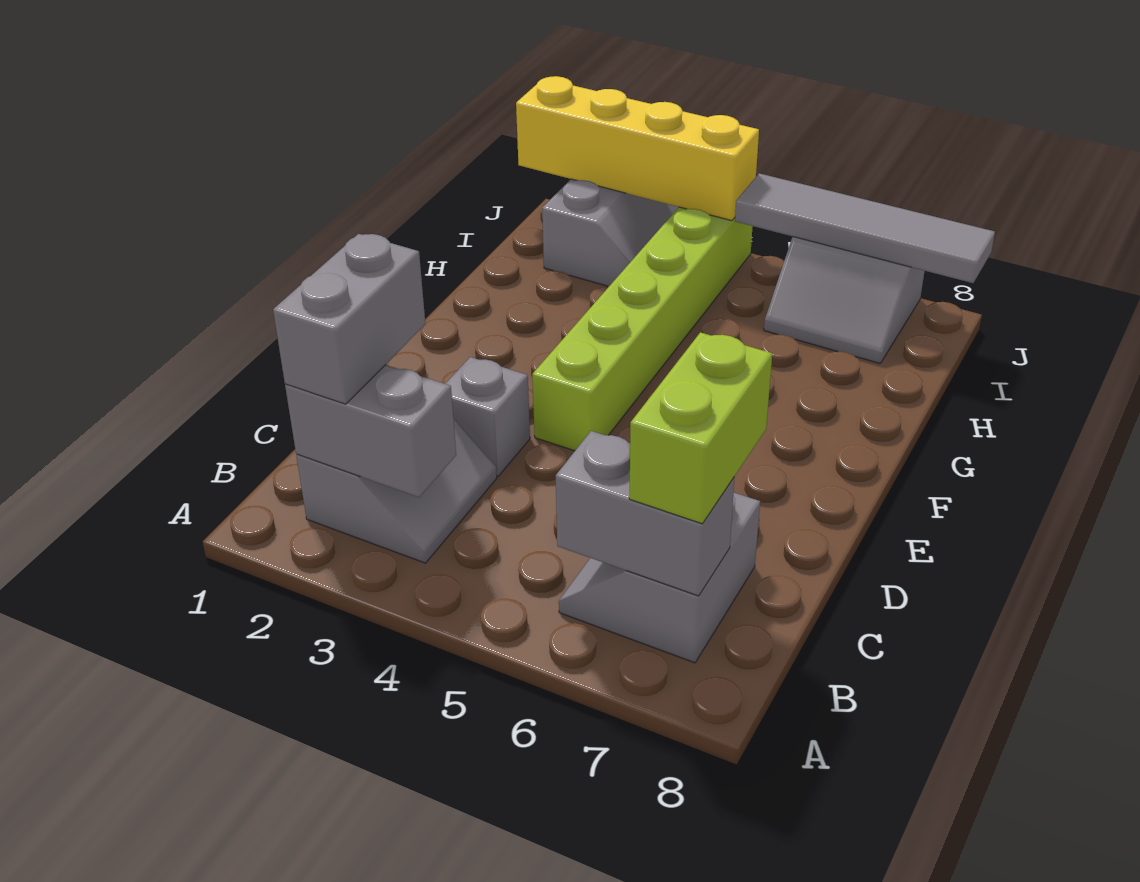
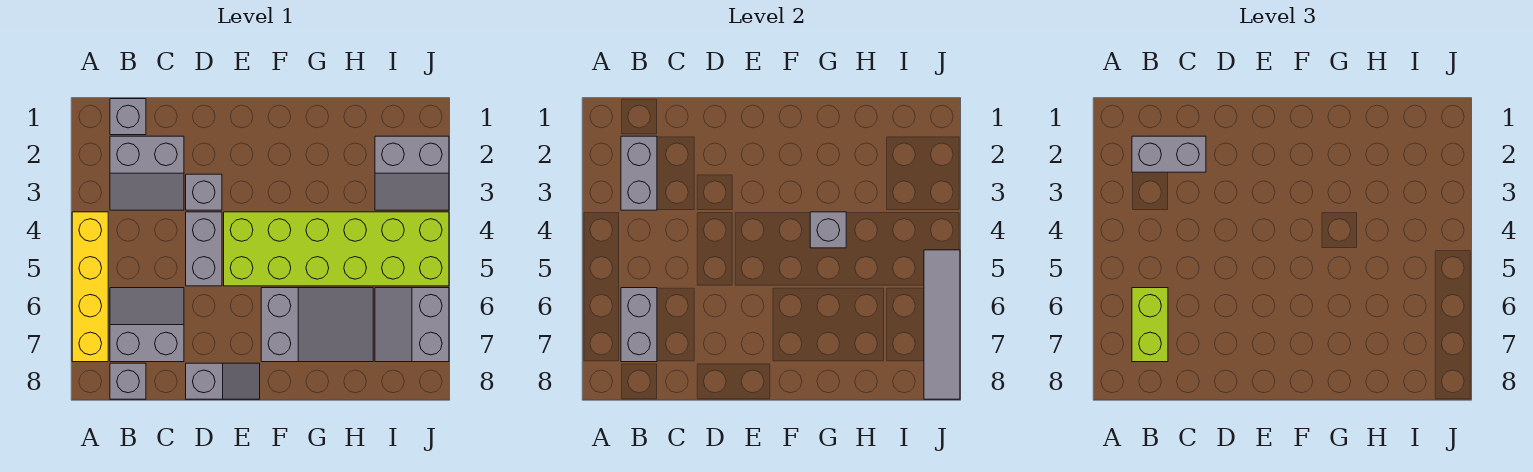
none -> grey 1x1 brick [110,99,146,135]
lime 1x2 brick [629,332,772,524] -> lime 1x2 brick turned to [1132,288,1168,362]
none -> grey 1x1 brick [110,363,146,399]
none -> grey 1x2 brick [186,212,222,286]
none -> grey 1x2 slope [186,363,260,399]
lime 1x6 brick [532,207,753,451] -> lime 2x6 brick [224,212,449,286]
none -> grey 2x3 slope [261,288,373,362]
none -> grey 1x1 brick [810,212,846,248]
yellow 1x4 brick [516,76,759,221] -> yellow 1x4 brick moved to [72,212,108,362]

